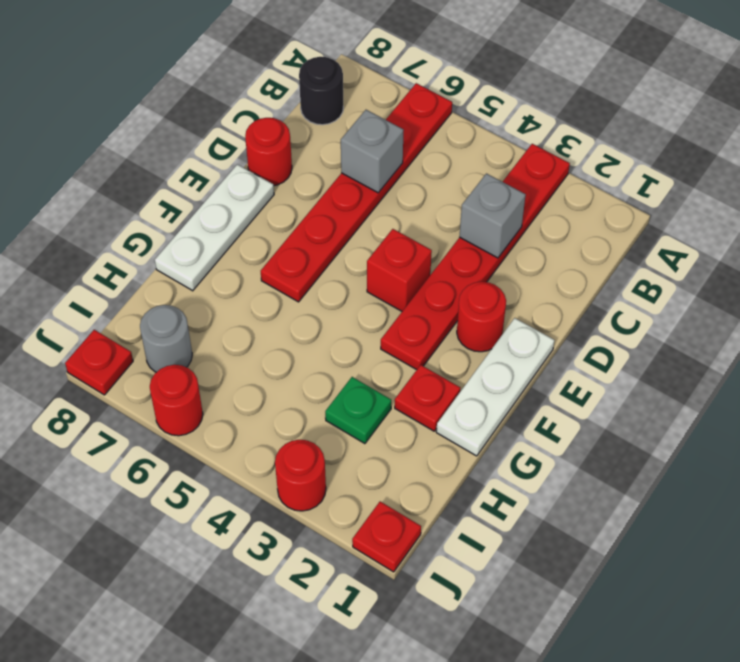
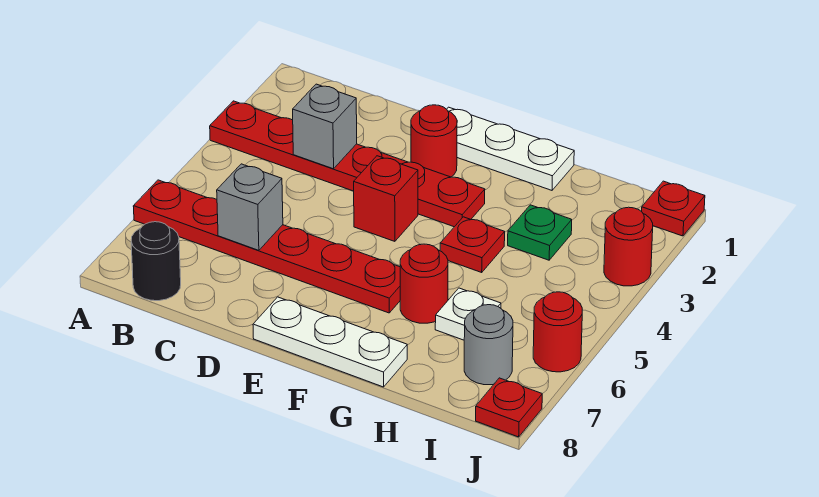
red 1x1 round brick [245,118,292,186] -> red 1x1 round brick moved to [400,244,448,323]
red 1x1 plate [395,365,460,431] -> red 1x1 plate moved to [440,217,505,272]
none -> white 1x1 plate [435,288,501,340]

